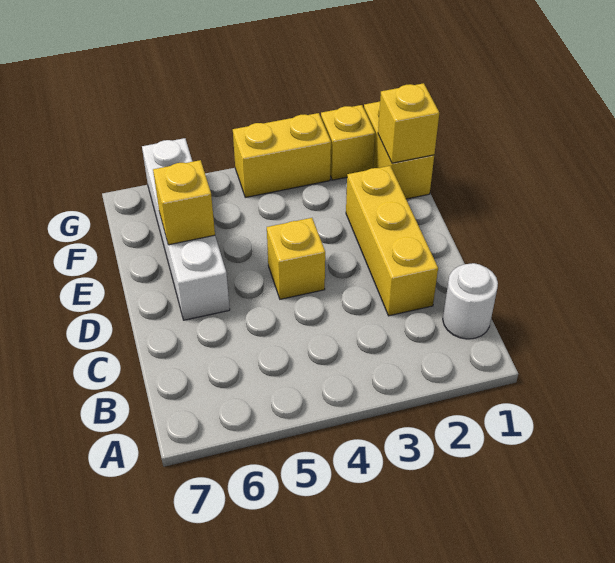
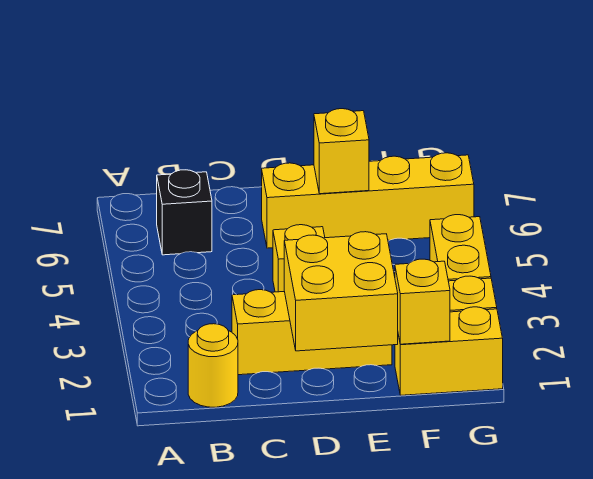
white 1x1 round brick [443,263,498,339] -> yellow 1x1 round brick [188,324,238,407]
none -> black 1x1 brick [157,170,212,255]
none -> yellow 2x2 brick [284,232,398,351]
white 1x4 brick [142,138,230,320] -> yellow 1x4 brick [262,153,474,248]

